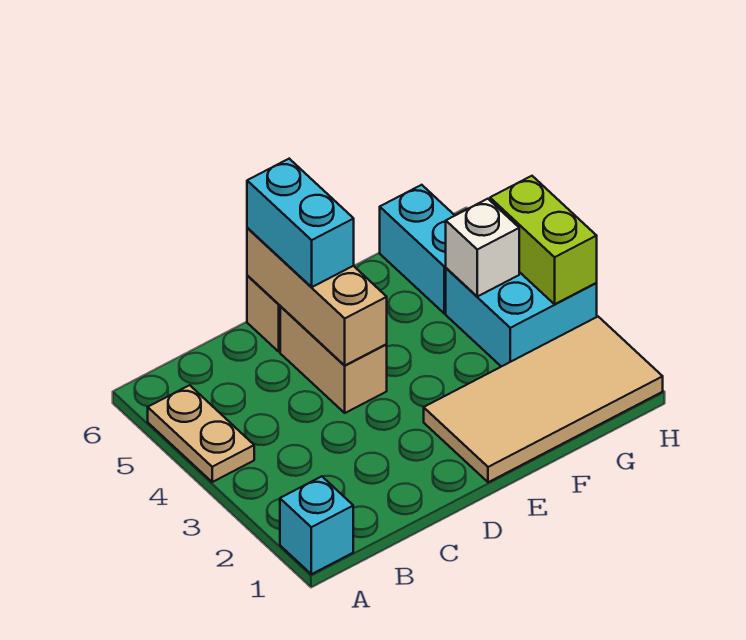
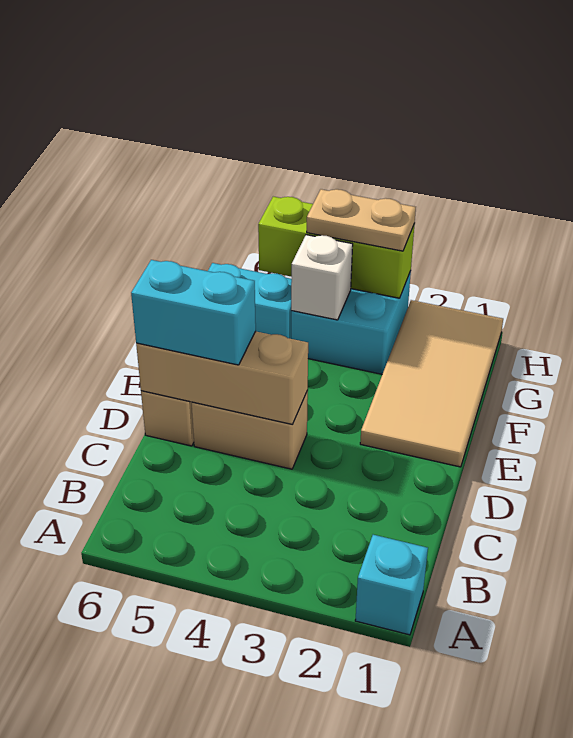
tan 1x2 plate [148,385,254,482] -> tan 1x2 plate moved to [307,189,416,251]
lime 1x2 brick [490,176,597,304] -> lime 1x3 brick [258,197,414,298]

